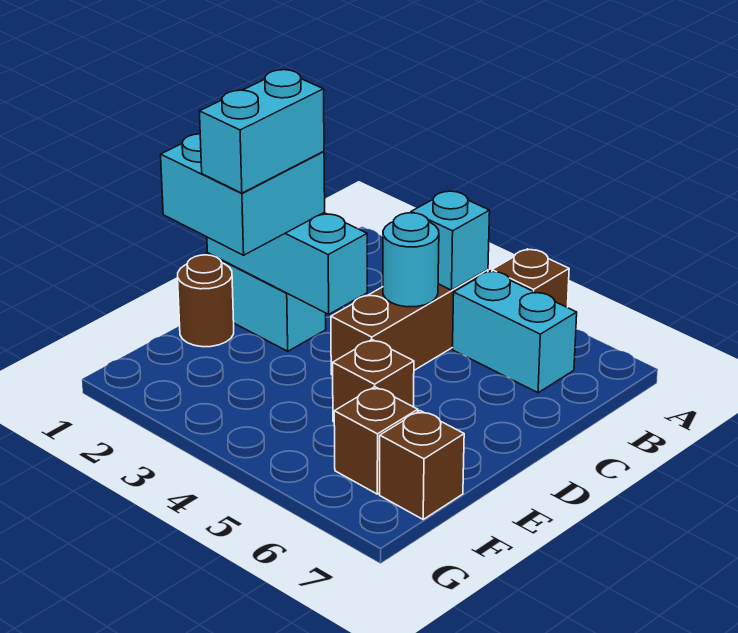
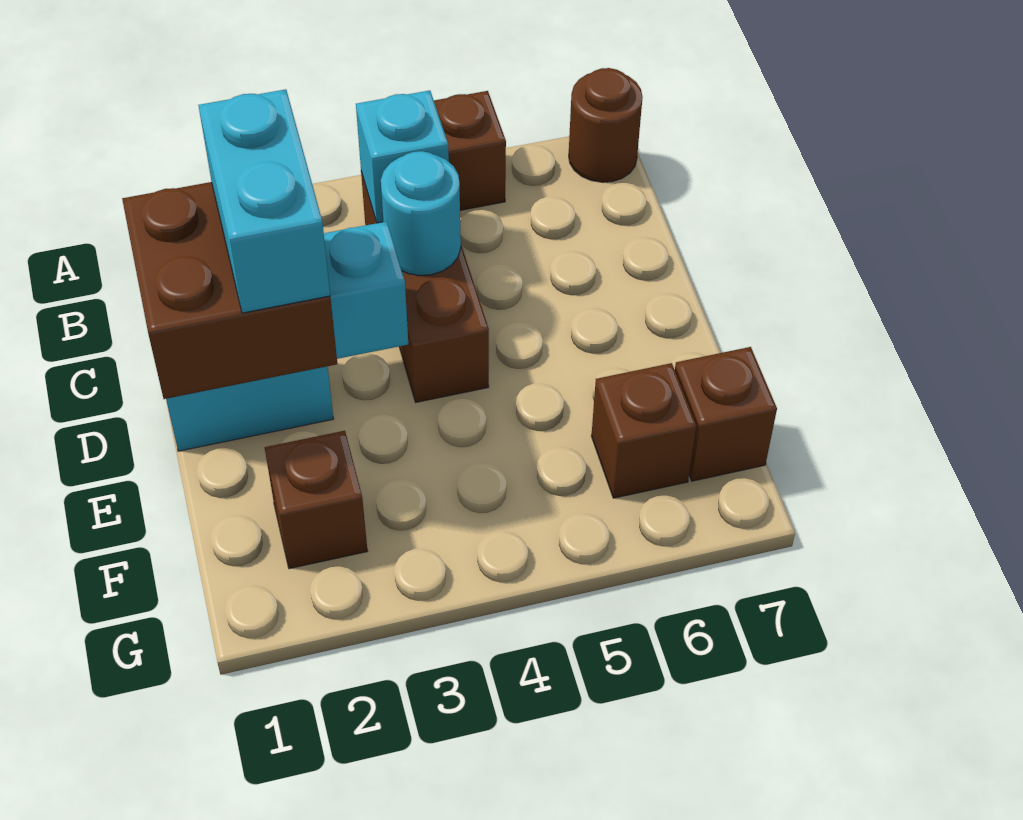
cyan 1x2 brick [453,271,577,393] -> none
cyan 2x2 brick [161,134,325,255] -> brown 2x2 brick [122,182,337,399]
brown 1x1 round brick [178,255,234,347] -> brown 1x1 round brick moved to [569,68,643,182]
brown 1x1 brick [333,340,414,422] -> brown 1x1 brick moved to [265,431,367,569]

